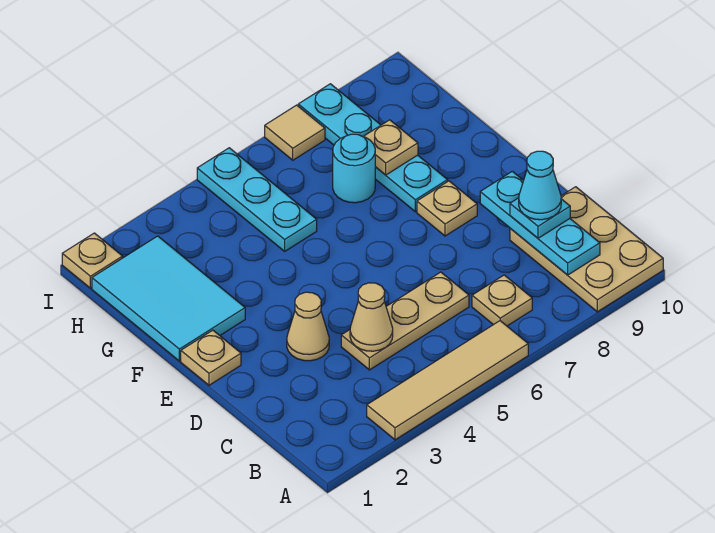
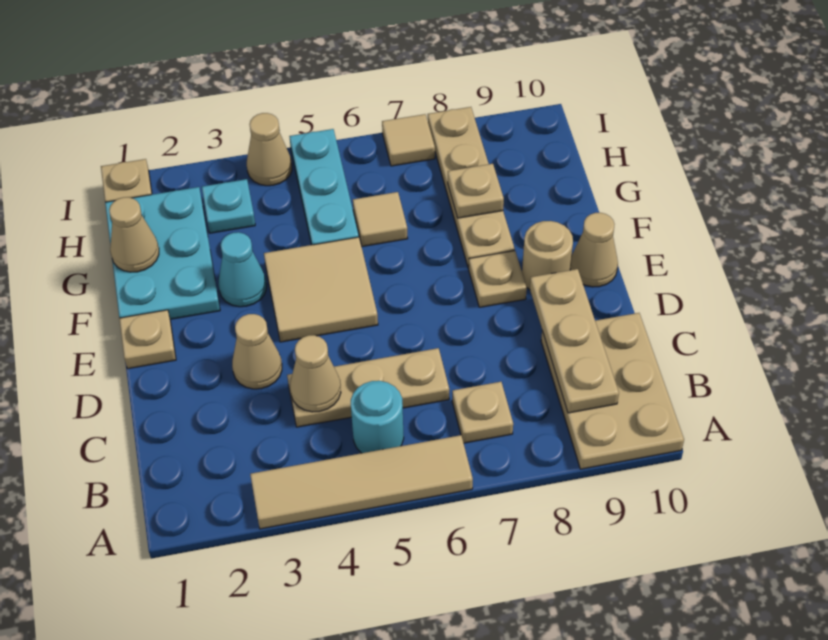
cyan 1x3 plate [480,171,600,275] -> tan 1x3 plate [530,269,619,413]
cyan 1x1 plate [510,198,570,238] -> cyan 1x1 plate moved to [202,179,255,233]
cyan 1x1 cone [519,151,561,220] -> cyan 1x1 cone moved to [218,232,267,307]
none -> tan 2x2 tile [264,237,378,342]
none -> tan 1x1 round brick [522,221,573,290]
none -> tan 1x1 cone [570,213,618,287]
cyan 2x3 tile [92,236,245,361] -> cyan 2x3 plate [105,187,220,319]
cyan 1x4 plate [298,84,448,212] -> tan 1x4 plate [428,107,515,268]
none -> tan 1x1 cone [109,197,159,272]
none -> tan 1x1 tile [353,192,408,247]
cyan 1x1 round brick [333,134,375,203] -> cyan 1x1 round brick moved to [351,381,404,453]
none -> tan 1x1 cone [247,113,292,186]

